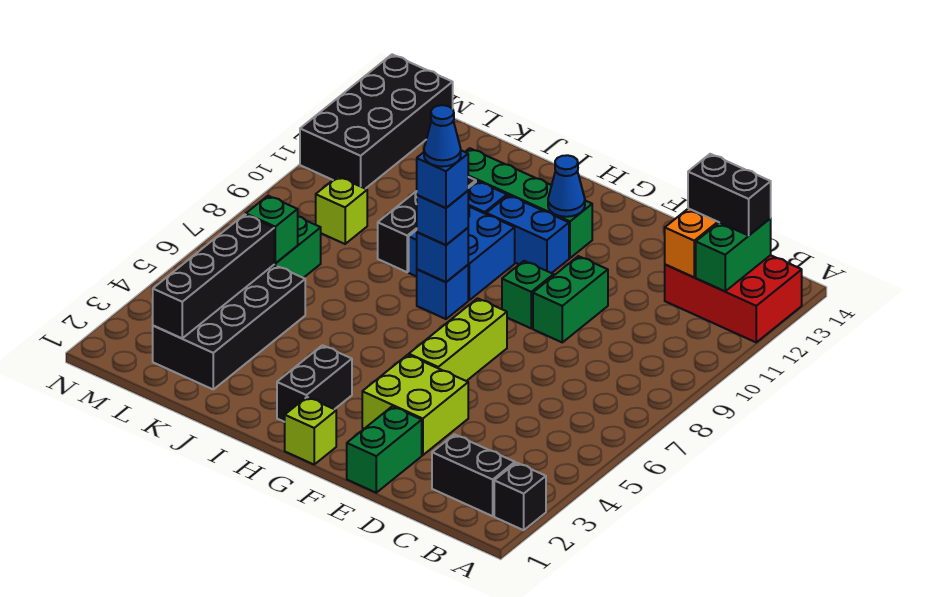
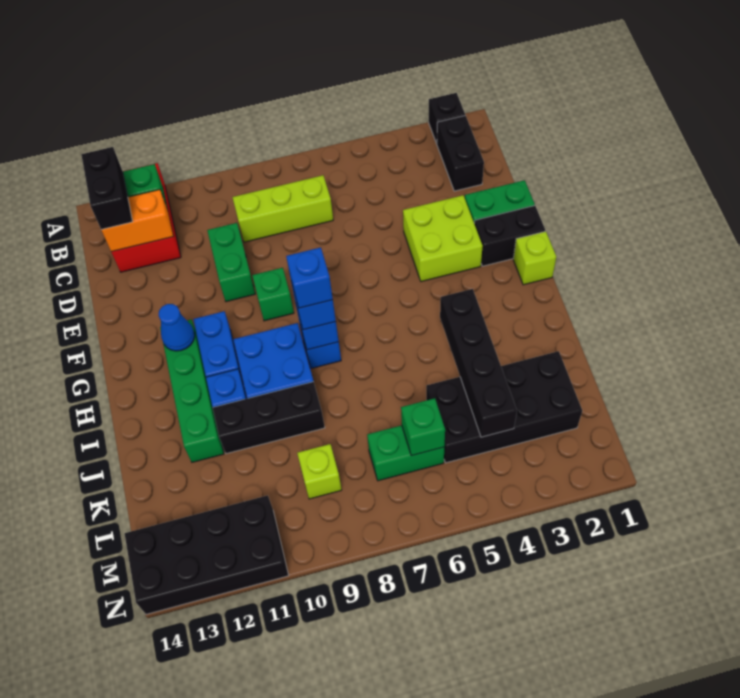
green 1x2 brick [533,256,608,342] -> green 1x2 brick turned to [207,223,255,302]
lime 1x3 brick [409,298,507,381] -> lime 1x3 brick moved to [232,175,333,242]
black 1x2 brick [277,345,352,422] -> black 1x2 brick moved to [474,206,545,266]
blue 1x1 cone [424,105,461,167] -> none
black 1x4 brick [153,215,274,338] -> black 1x4 brick turned to [440,289,517,437]

